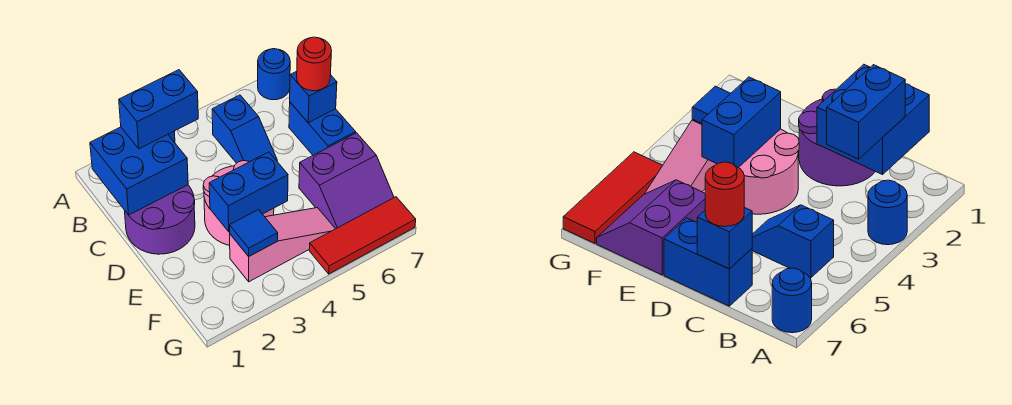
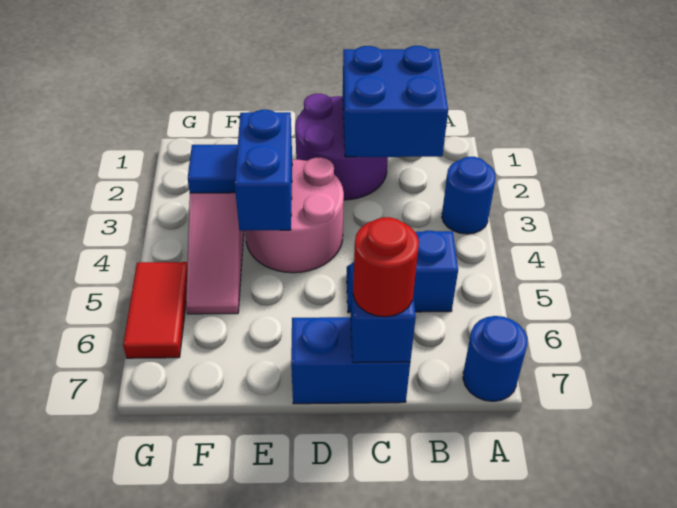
blue 1x2 brick [119,70,198,149] -> none
purple 2x2 slope [299,133,394,229] -> none
red 1x3 tile [309,197,416,274] -> red 1x2 tile [123,262,187,358]

